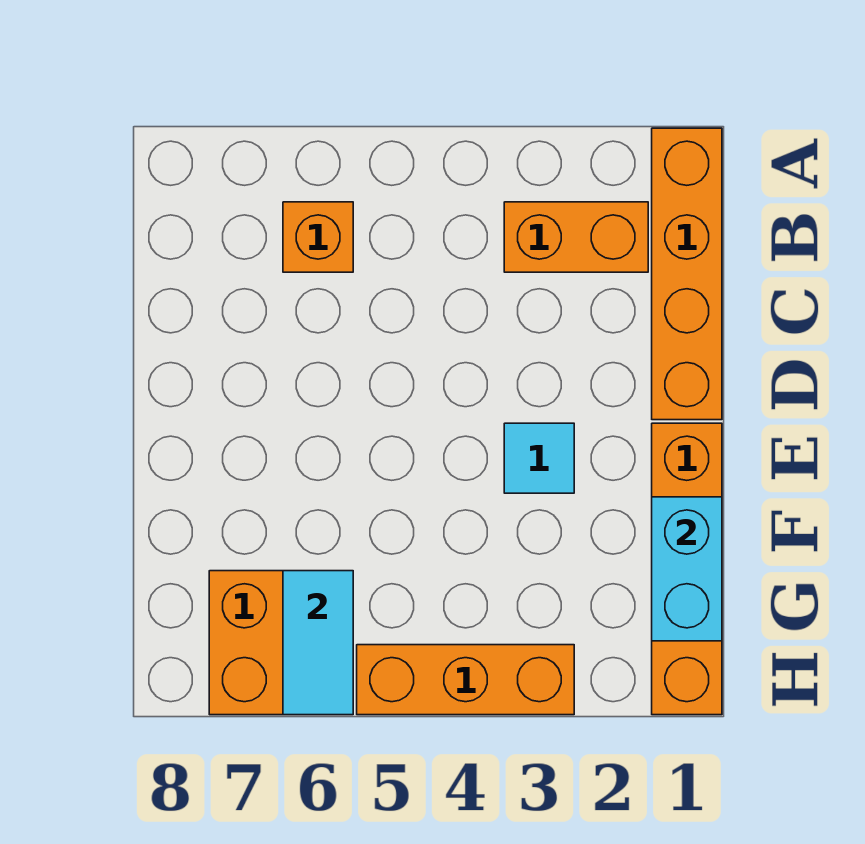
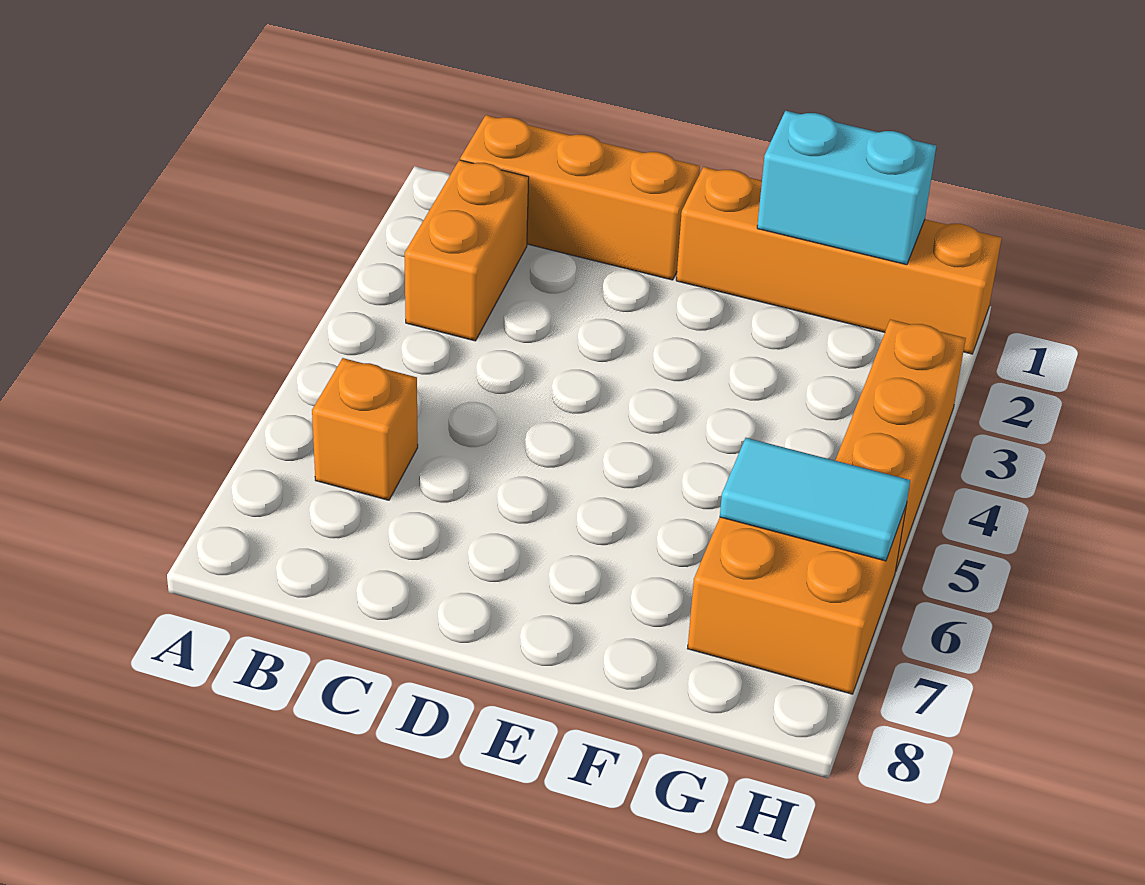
orange 1x4 brick [652,128,722,420] -> orange 1x3 brick [460,115,700,280]
cyan 1x1 tile [504,423,574,493] -> none

